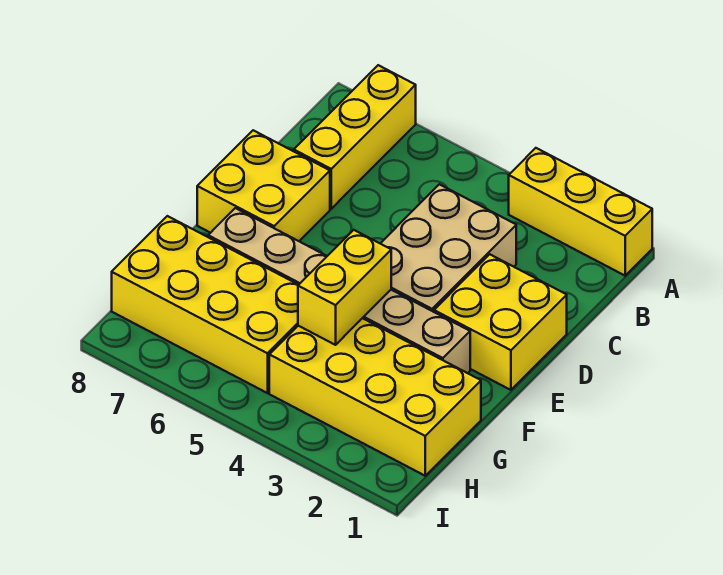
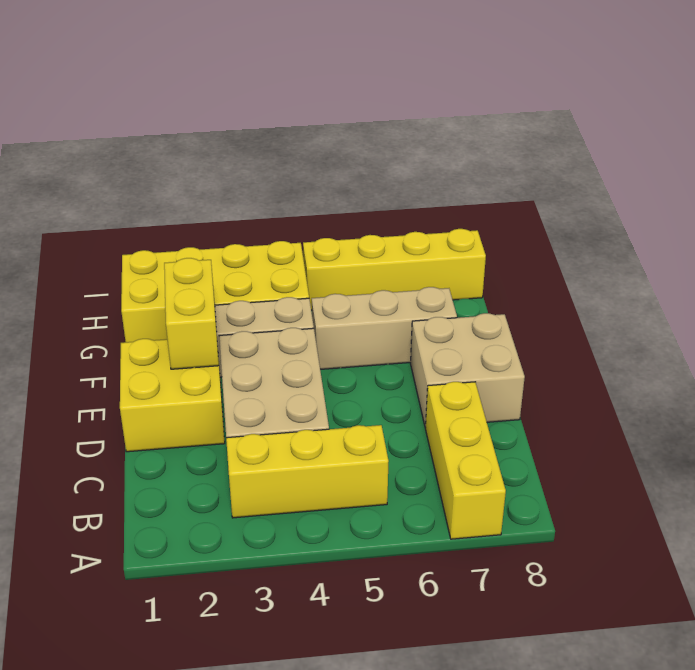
yellow 1x3 brick [509,148,652,276] -> yellow 1x3 brick moved to [226,425,389,518]
yellow 2x2 brick [197,130,330,241] -> tan 2x2 brick [411,313,525,427]
yellow 1x2 brick [298,230,391,345] -> yellow 1x2 brick moved to [164,258,219,369]
yellow 2x4 brick [112,216,298,393] -> yellow 1x4 brick [303,229,486,310]

